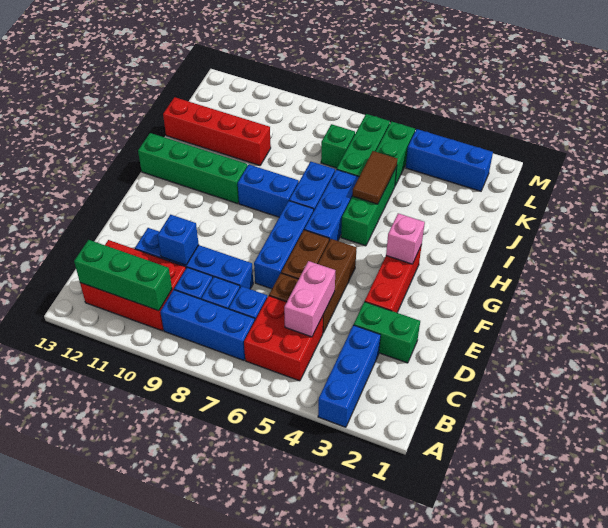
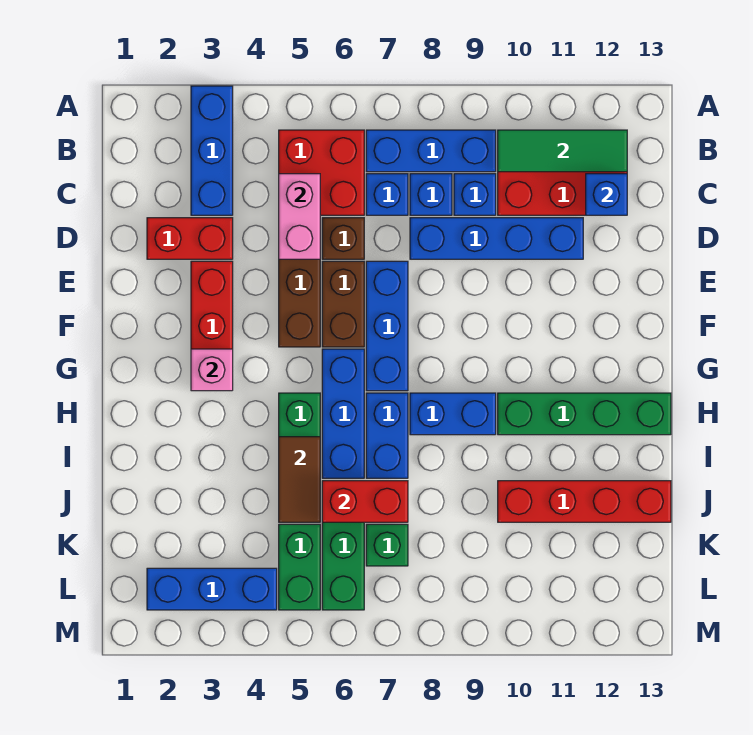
green 1x3 brick [74,240,172,311] -> green 1x3 tile [498,130,627,172]
green 1x2 brick [354,302,420,363] -> red 1x2 brick [147,218,233,259]
blue 1x1 brick [157,215,199,265] -> blue 1x1 brick moved to [586,174,627,215]
none -> red 1x2 brick [322,481,408,522]

